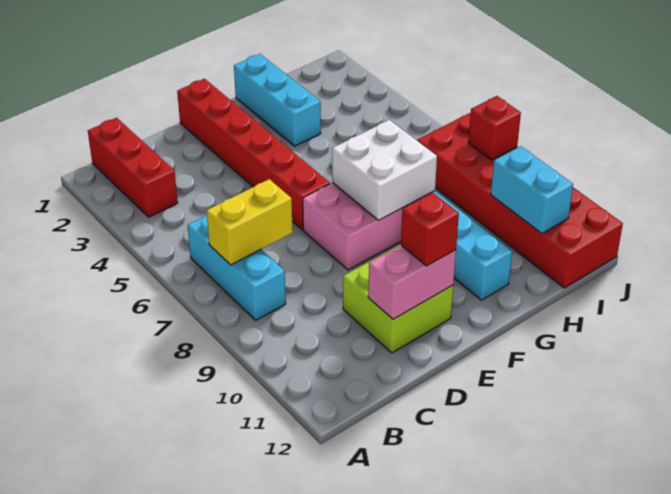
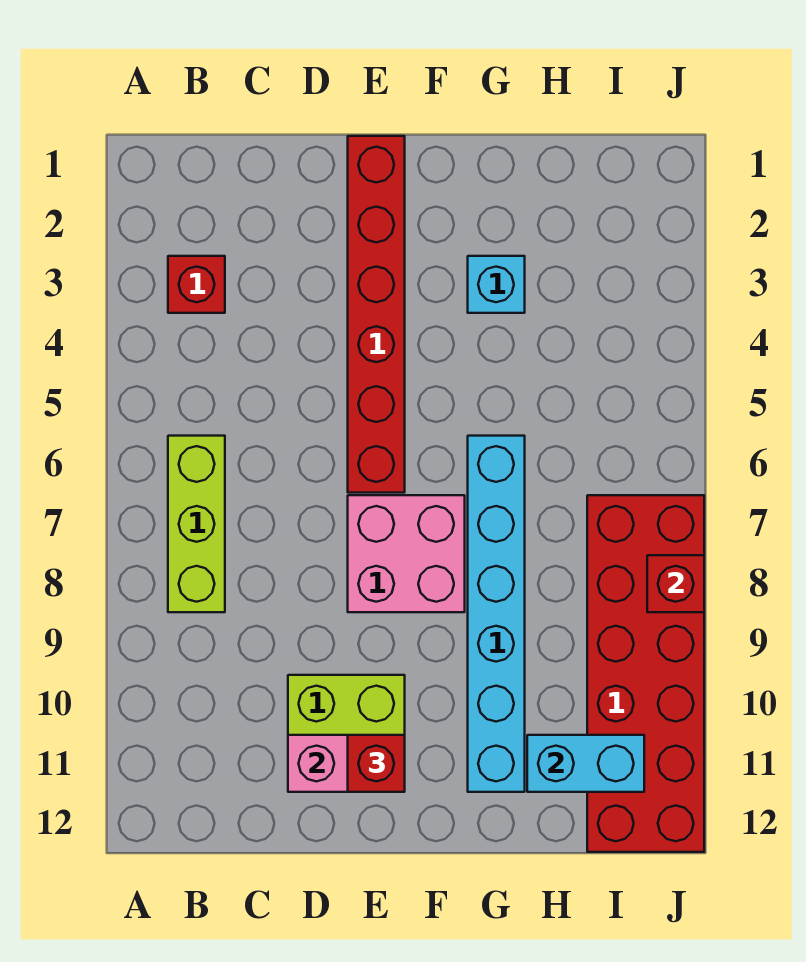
red 1x3 brick [88,118,178,217] -> red 1x1 brick [168,256,225,313]
cyan 1x3 brick [188,214,286,320] -> lime 1x3 brick [168,436,225,612]
yellow 1x2 brick [207,179,293,265] -> none
white 2x2 brick [332,120,437,220] -> none
cyan 1x3 brick [234,54,321,146] -> cyan 1x1 brick [468,256,525,313]
cyan 1x2 brick [491,146,573,234] -> cyan 1x2 brick turned to [527,735,644,792]

